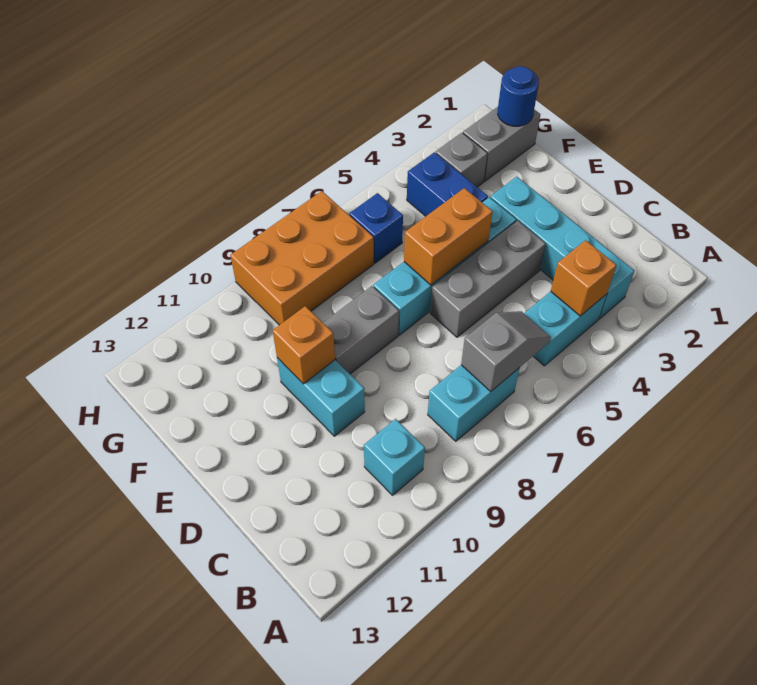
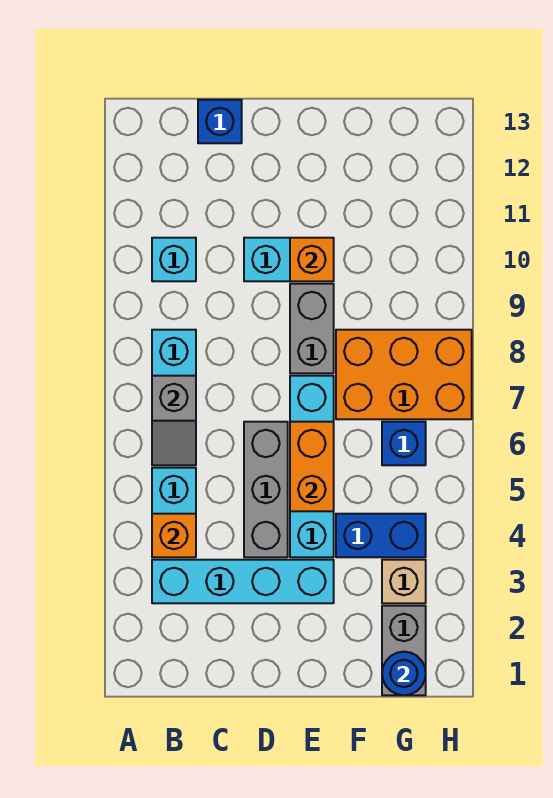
none -> blue 1x1 brick [198,100,242,143]
grey 1x1 brick [436,133,488,187] -> tan 1x1 brick [382,560,426,603]
orange 2x3 brick [230,191,374,325] -> orange 2x3 brick turned to [336,330,472,419]

